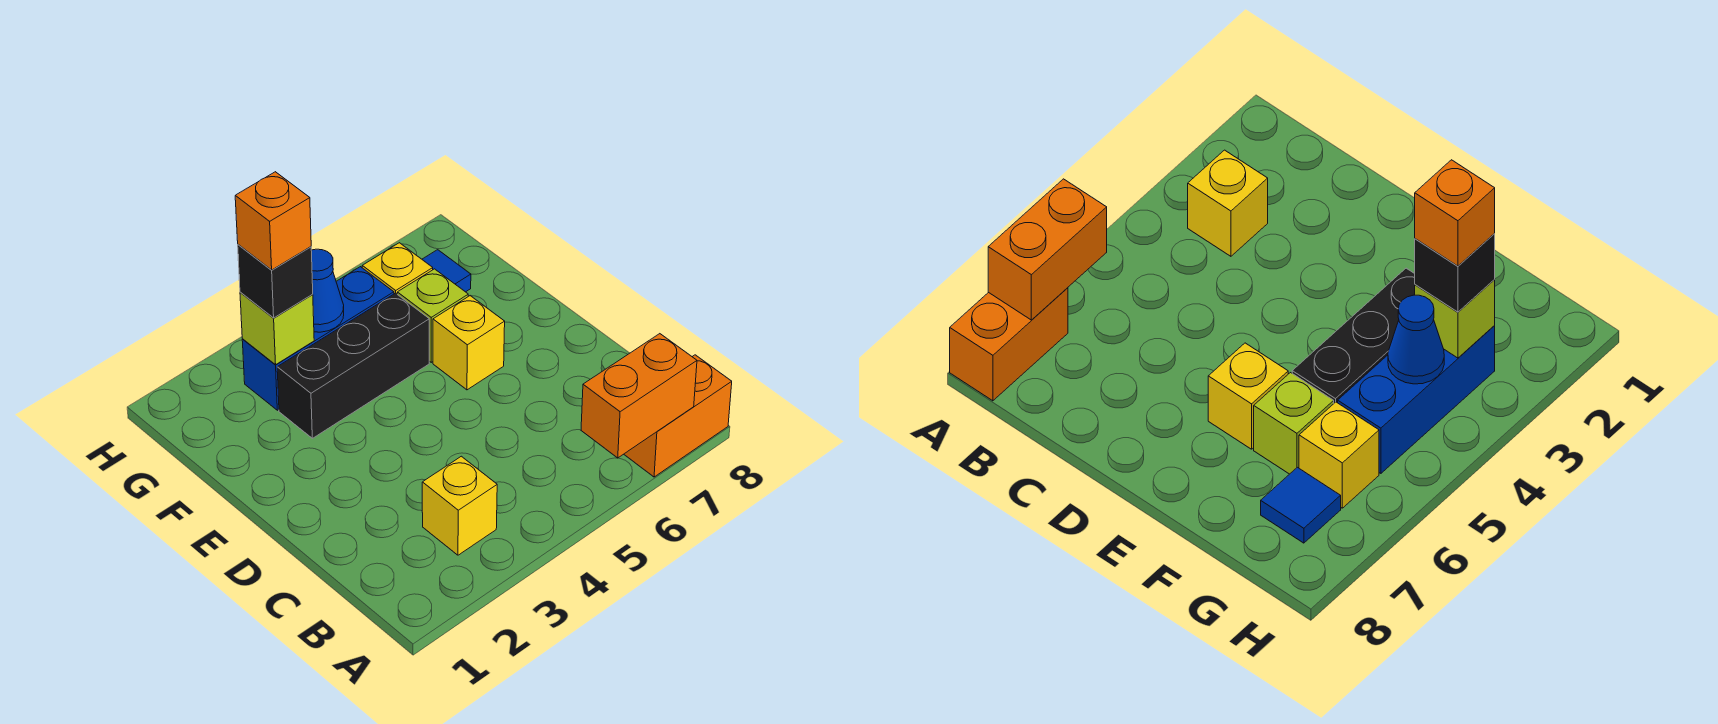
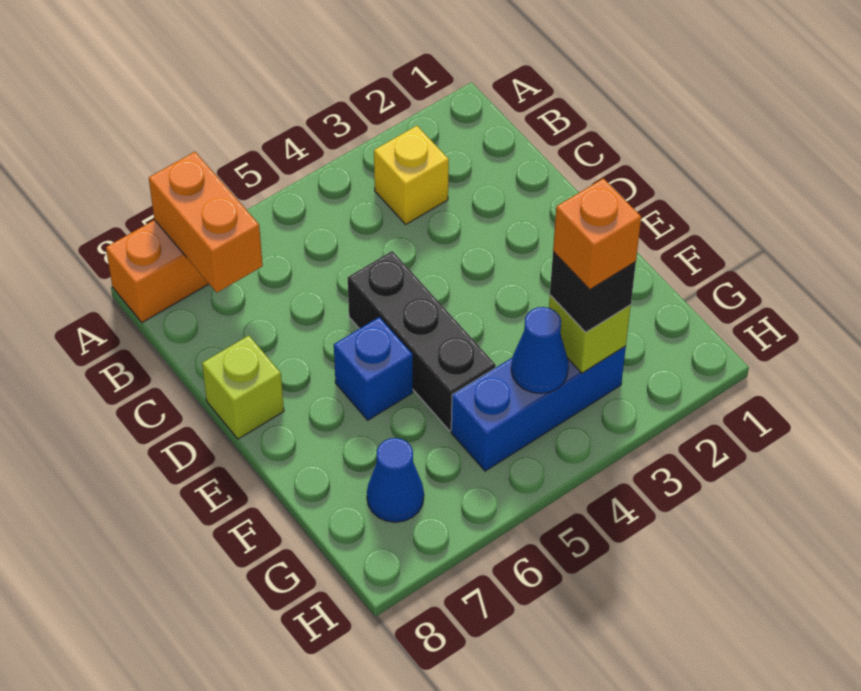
orange 1x2 brick [581,334,697,458] -> orange 1x2 brick turned to [149,152,263,292]
yellow 1x1 brick [433,296,505,390] -> blue 1x1 brick [334,317,413,420]
black 1x3 brick [277,293,429,438] -> black 1x3 brick turned to [348,251,496,431]
lime 1x1 brick [397,269,468,362] -> lime 1x1 brick moved to [202,335,284,439]
yellow 1x1 brick [362,243,433,294] -> none
blue 1x1 tile [422,250,471,292] -> blue 1x1 cone [367,438,424,522]

